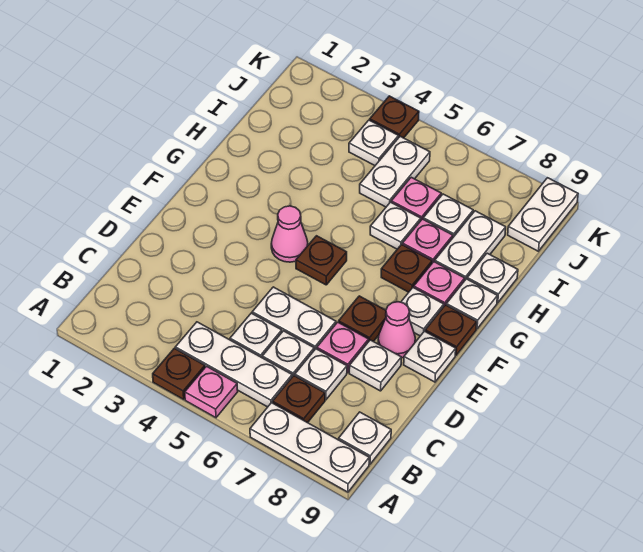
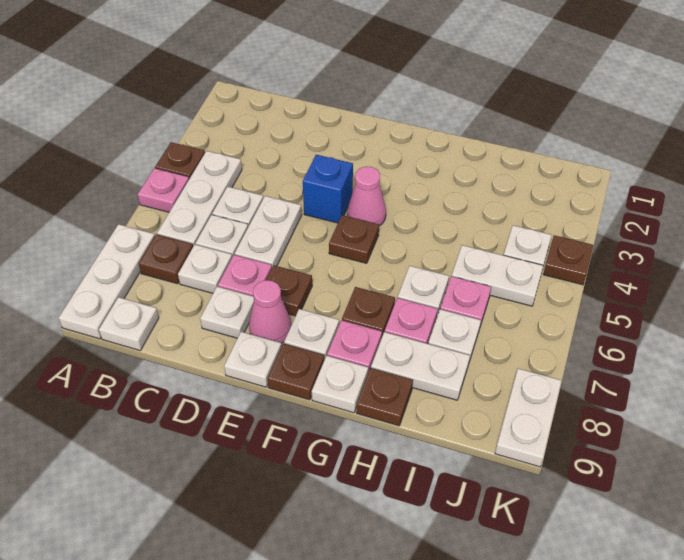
none -> blue 1x1 brick [303,155,353,223]
white 1x1 plate [467,253,518,303] -> brown 1x1 plate [356,368,413,426]
white 1x2 plate [508,178,578,251] -> white 1x2 plate turned to [495,368,562,467]

